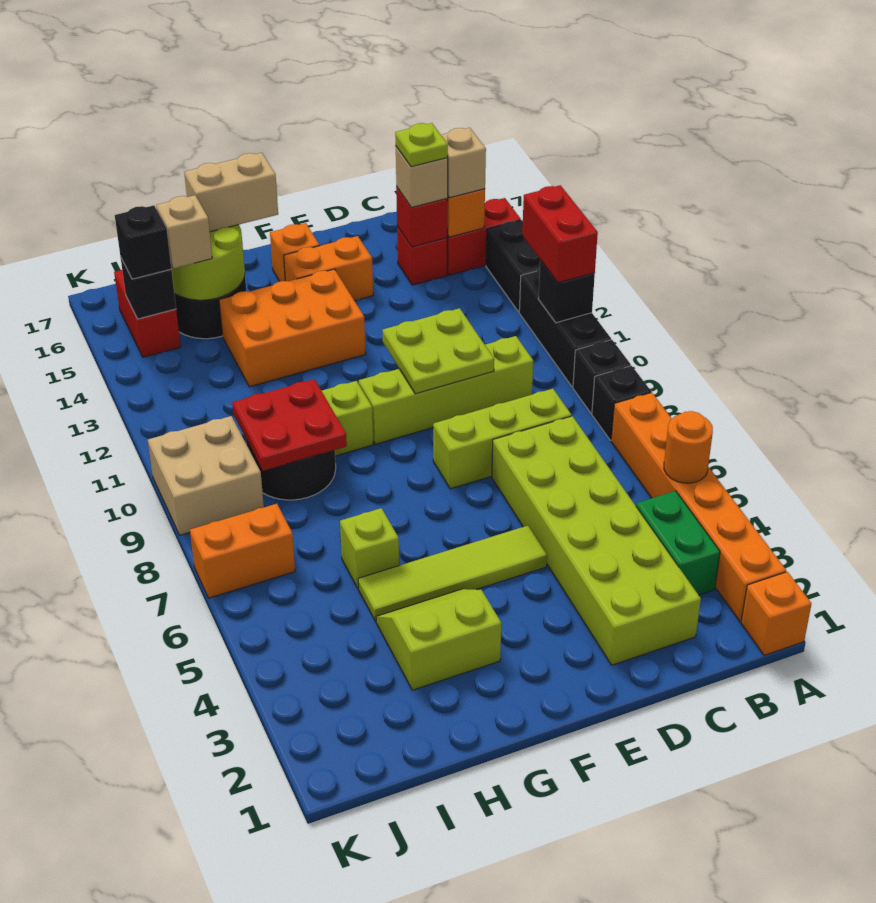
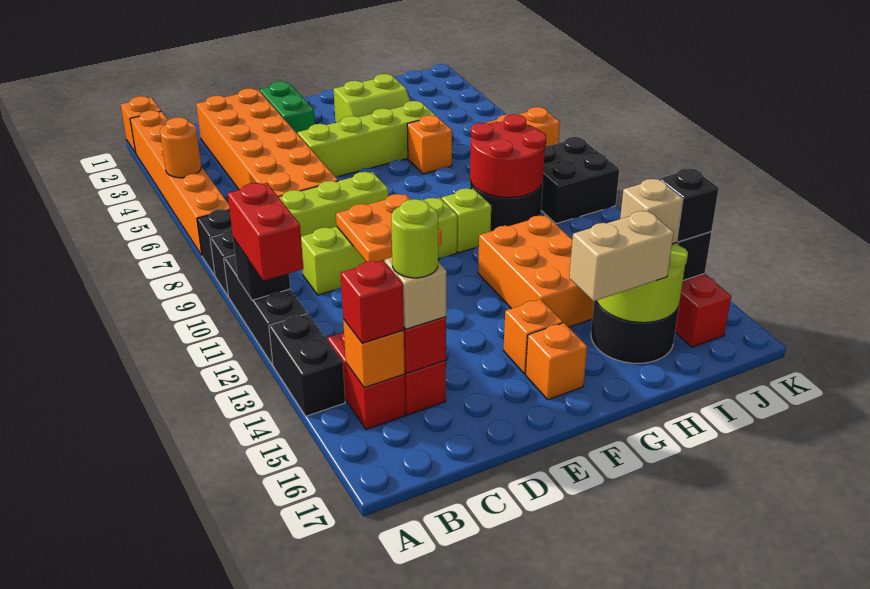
red 1x2 brick [447,198,521,275] -> red 1x2 brick turned to [327,332,405,429]
green 1x2 brick [636,491,720,595] -> green 1x2 brick moved to [260,81,315,134]
tan 1x1 brick [441,128,486,198] -> red 1x1 brick [341,260,404,343]
lime 2x6 brick [492,416,701,665] -> orange 2x6 brick [196,88,338,197]
lime 1x1 plate [395,123,448,167] -> lime 1x1 round brick [391,199,438,278]
lime 2x2 plate [383,308,494,394] -> orange 2x2 plate [336,194,441,262]
lime 1x4 tile [358,526,547,622] -> lime 1x4 brick [298,101,436,176]
orange 1x2 brick [284,236,373,301] -> orange 1x1 brick [504,299,563,374]
orange 2x3 brick [219,269,366,387] -> orange 2x3 brick turned to [478,215,594,327]
lime 1x1 brick [340,508,399,589] -> orange 1x1 brick [407,115,452,174]
red 2x2 plate [232,379,347,471] -> red 2x2 round brick [470,114,546,198]
tan 2x2 brick [148,416,264,535] -> black 2x2 brick [541,137,619,224]

